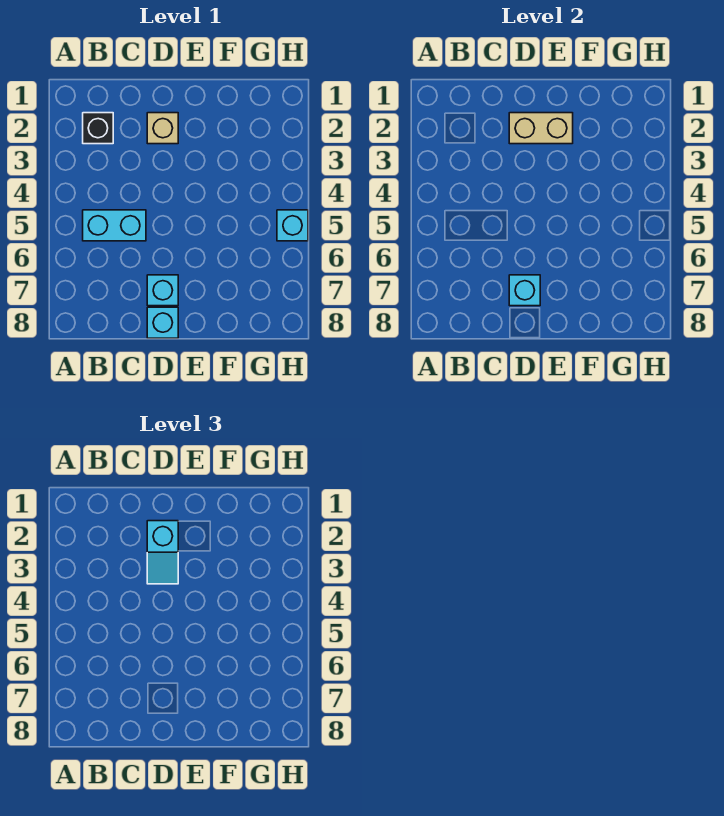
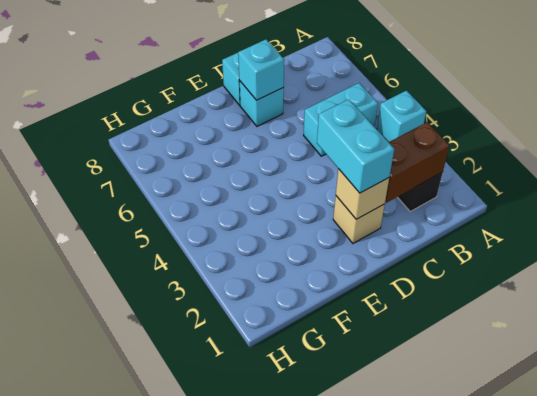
none -> brown 1x2 brick [385,122,450,203]
tan 1x2 brick [509,113,573,144] -> tan 1x1 brick [336,169,389,219]
cyan 1x2 slope [147,521,178,584] -> cyan 1x2 brick [317,99,394,193]
cyan 1x1 brick [277,210,308,241] -> cyan 1x1 brick moved to [377,91,426,142]

